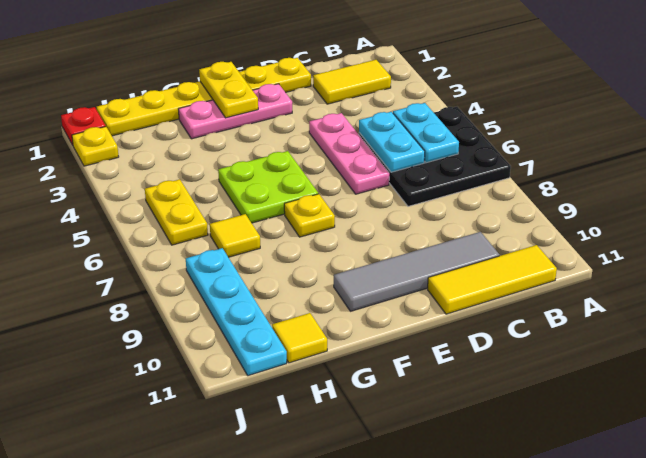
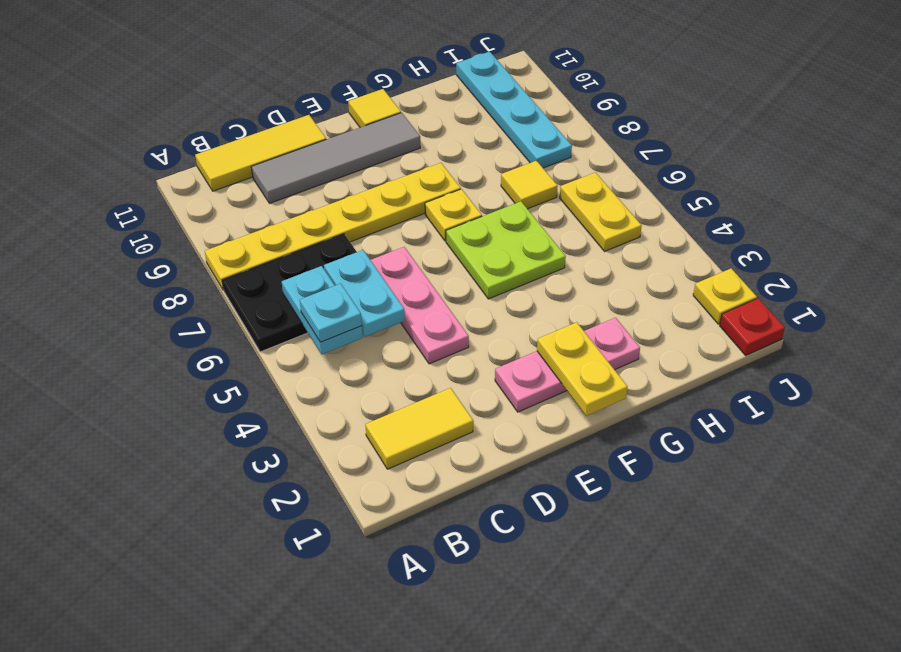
black 3x3 plate [359,107,511,206] -> black 2x3 plate [222,234,357,352]
none -> cyan 1x1 plate [300,284,362,342]
yellow 1x6 plate [97,58,311,136] -> yellow 1x6 plate moved to [205,163,461,290]
yellow 1x1 tile [272,313,327,363] -> yellow 1x1 tile moved to [348,89,401,127]

